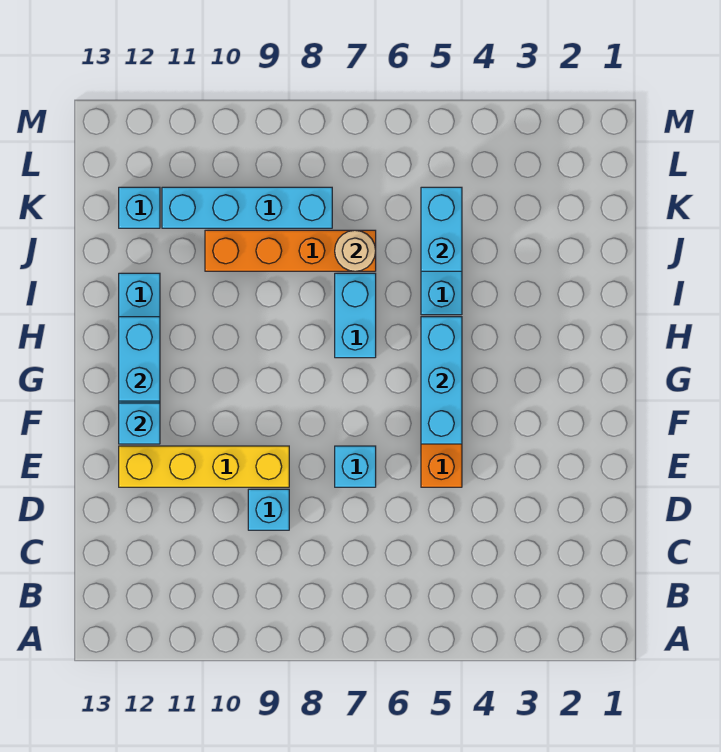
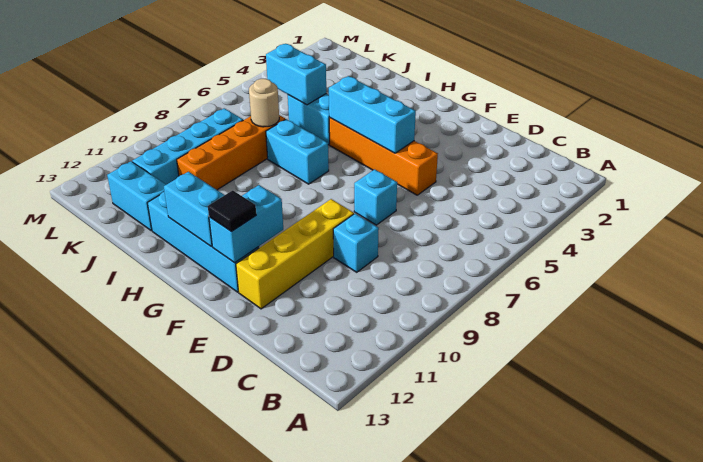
cyan 1x1 brick [119,403,160,444] -> cyan 1x2 brick [209,185,283,263]
none -> black 1x1 tile [208,190,256,232]
cyan 1x1 brick [119,187,160,228] -> cyan 1x2 brick [107,161,166,231]

